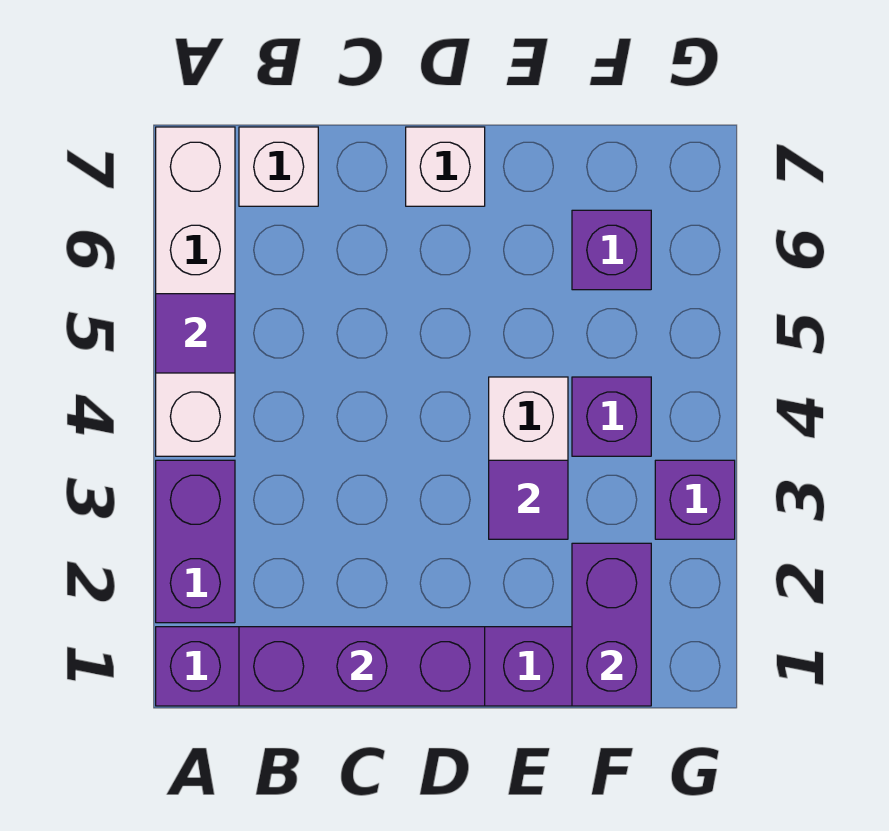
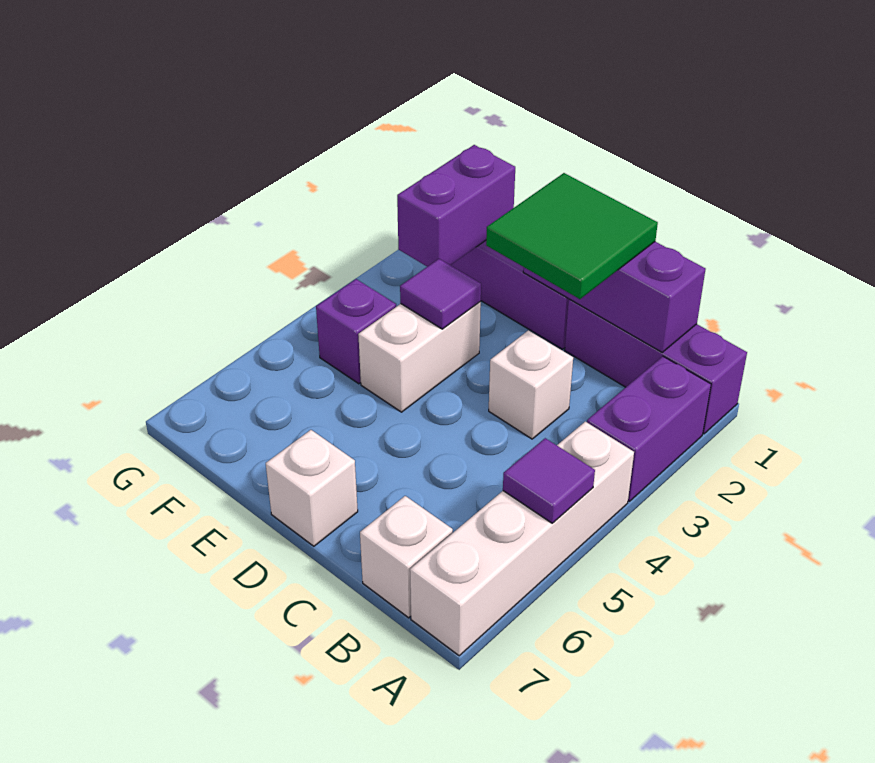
none -> green 2x2 tile [486,173,658,299]
none -> white 1x1 brick [489,330,573,439]
purple 1x1 brick [572,210,651,290] -> none
purple 1x1 brick [655,460,735,539] -> none

